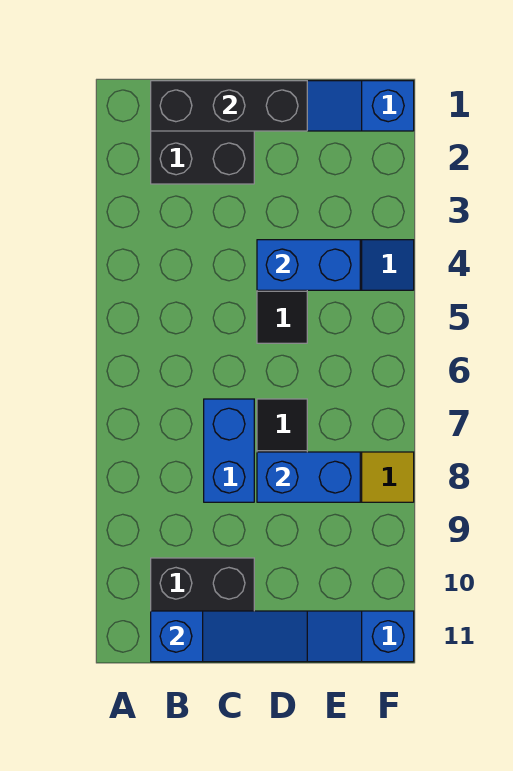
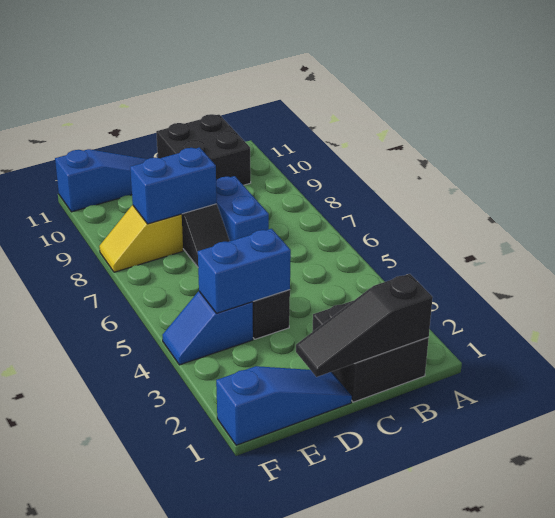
black 1x3 brick [151,81,307,131] -> black 1x3 slope [296,274,433,377]
blue 1x3 slope [151,611,307,662] -> none

